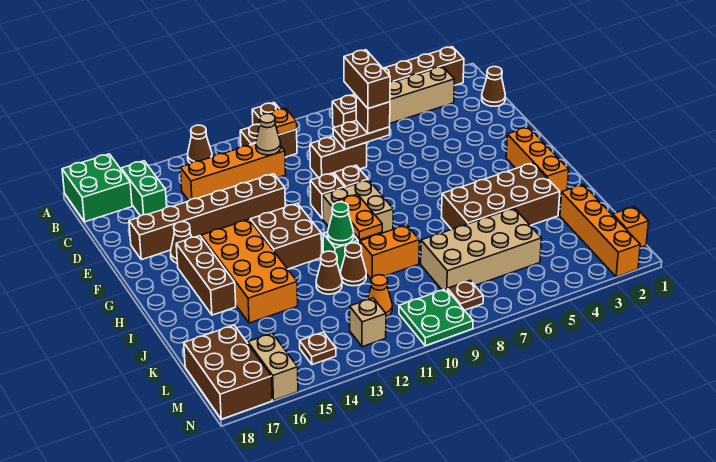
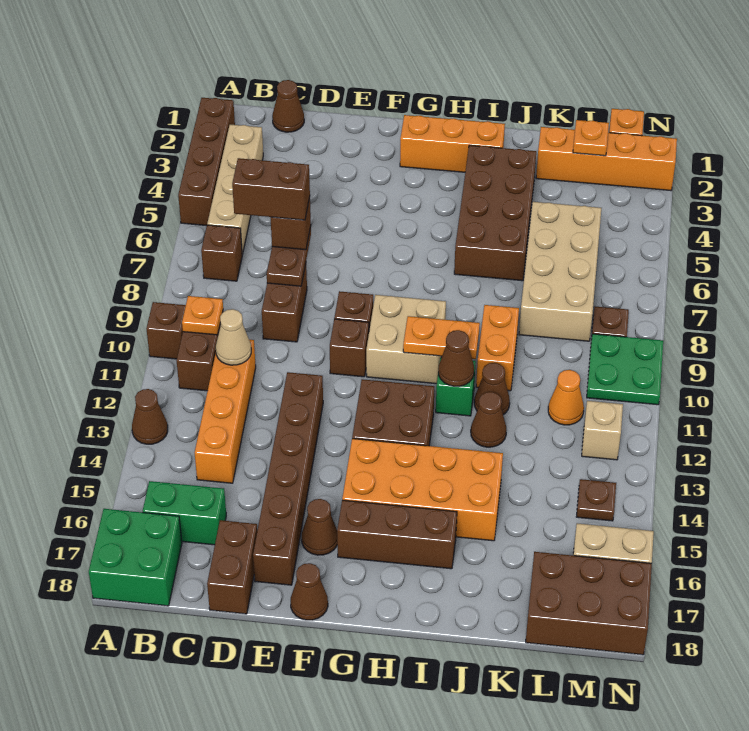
none -> brown 1x2 brick [207,520,257,614]
none -> brown 1x1 cone [291,563,328,620]
green 1x1 cone [328,202,354,245] -> brown 1x1 cone [438,330,474,386]
none -> orange 1x1 plate [573,120,609,156]

